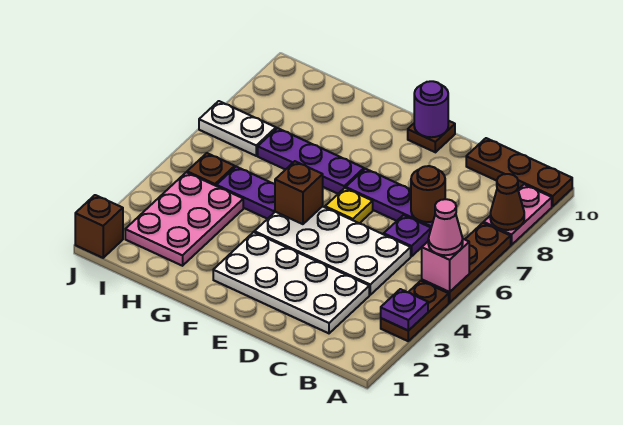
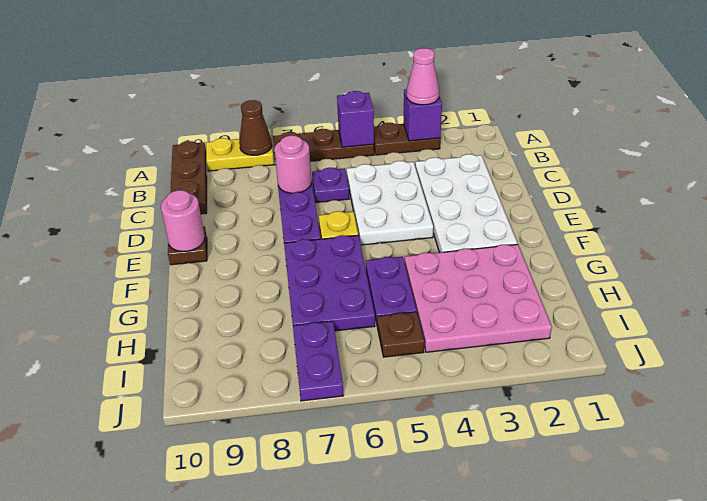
purple 1x1 plate [381,289,428,331] -> purple 1x1 brick [404,89,442,141]
pink 1x1 brick [422,239,469,292] -> purple 1x1 brick [337,91,374,147]
pink 1x1 cone [428,199,463,255] -> pink 1x1 cone moved to [407,48,439,105]
pink 1x2 plate [484,184,552,245] -> yellow 1x2 plate [206,138,274,171]
white 2x4 plate [254,206,411,295] -> white 2x3 plate [347,161,433,245]
brown 1x1 round brick [411,166,445,222] -> pink 1x1 round brick [274,135,312,193]
purple 1x1 round brick [414,81,448,137] -> pink 1x1 round brick [161,190,205,251]
brown 1x1 brick [275,161,323,224] -> none
purple 1x3 plate [258,128,364,194] -> purple 2x3 plate [284,235,375,331]
pink 2x3 plate [125,172,243,266] -> pink 3x3 plate [404,244,552,352]
white 1x2 plate [199,101,276,156] -> purple 1x2 plate [293,321,344,401]
brown 1x1 brick [75,195,123,258] -> none

